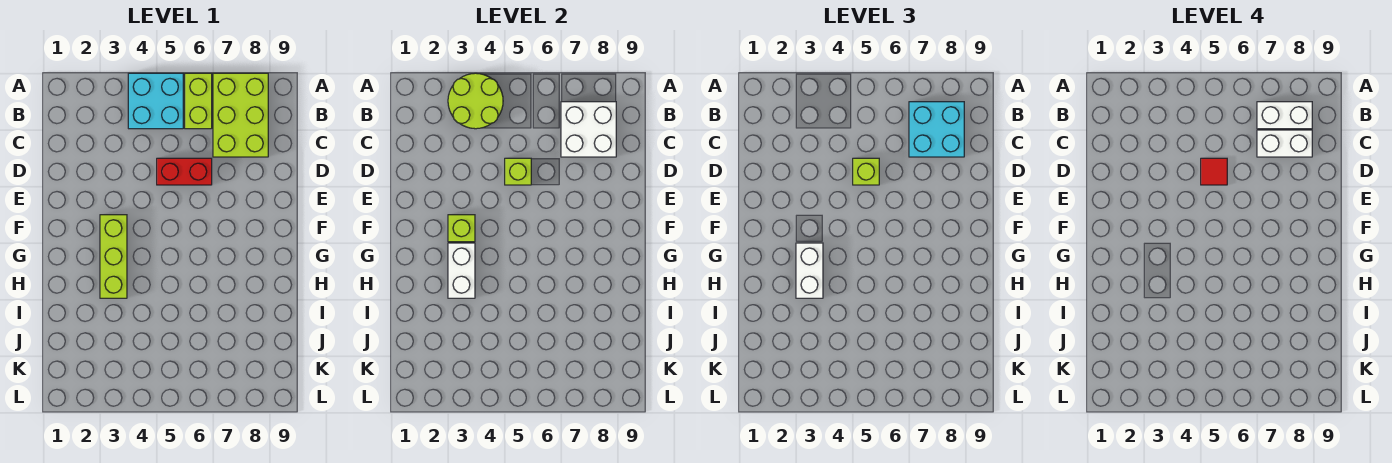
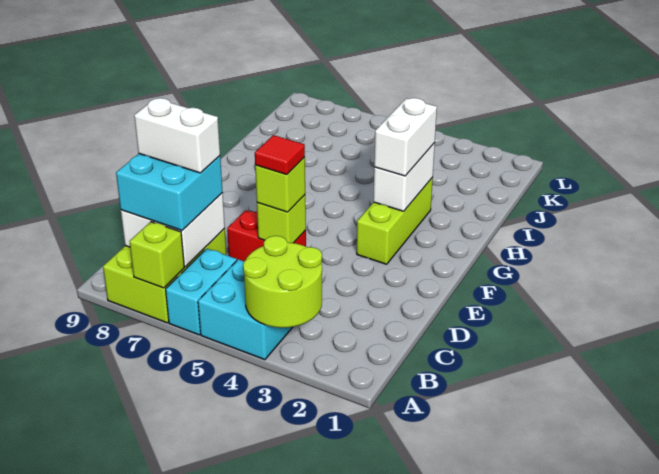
lime 1x2 brick [185,73,212,129] -> cyan 1x2 brick [166,249,237,335]
white 1x2 brick [1257,102,1312,129] -> none
lime 1x1 brick [448,215,475,242] -> lime 1x1 brick moved to [129,222,184,288]

